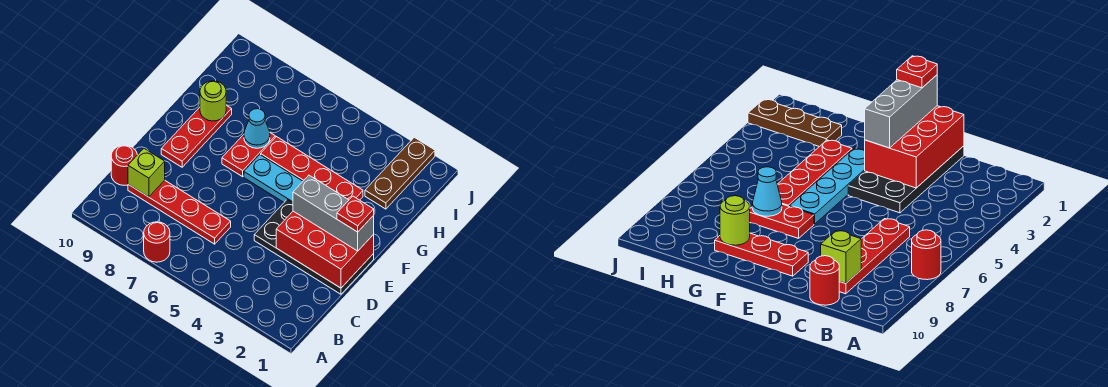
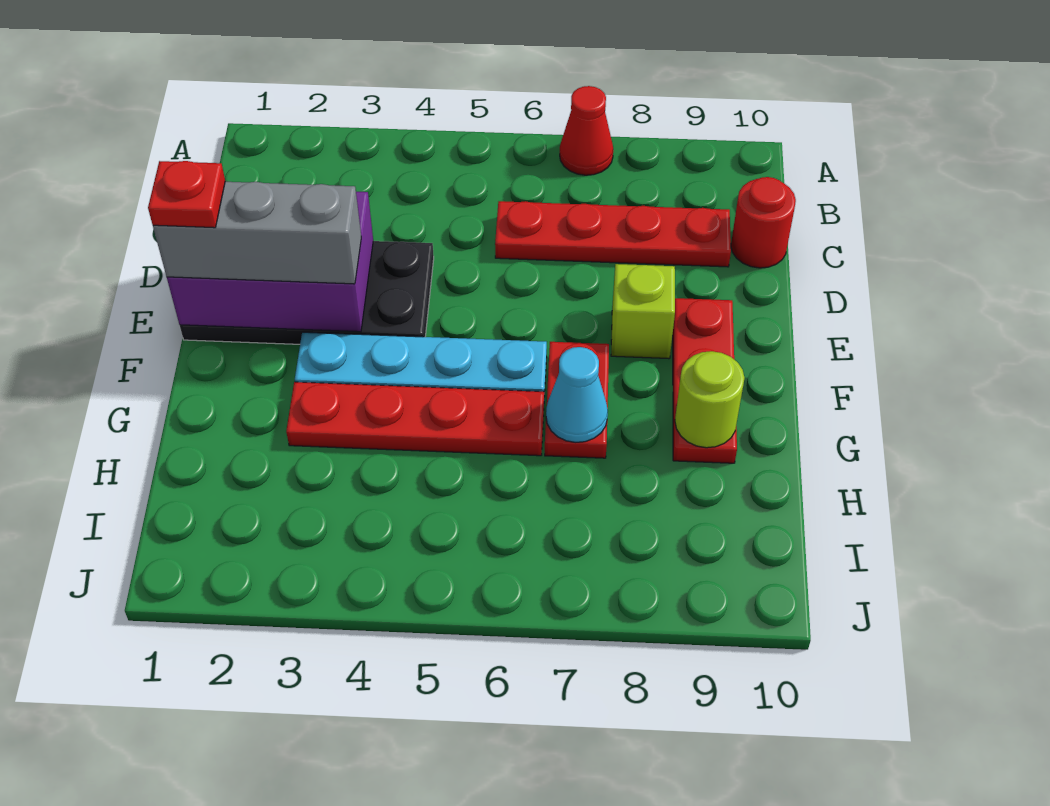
red 1x1 round brick [144,222,170,262] -> red 1x1 cone [560,86,613,175]
lime 1x1 brick [128,149,165,197] -> lime 1x1 brick moved to [611,264,675,359]
red 2x3 brick [276,211,374,288] -> purple 2x3 brick [167,192,373,332]
brown 1x3 plate [365,137,435,209] -> none

